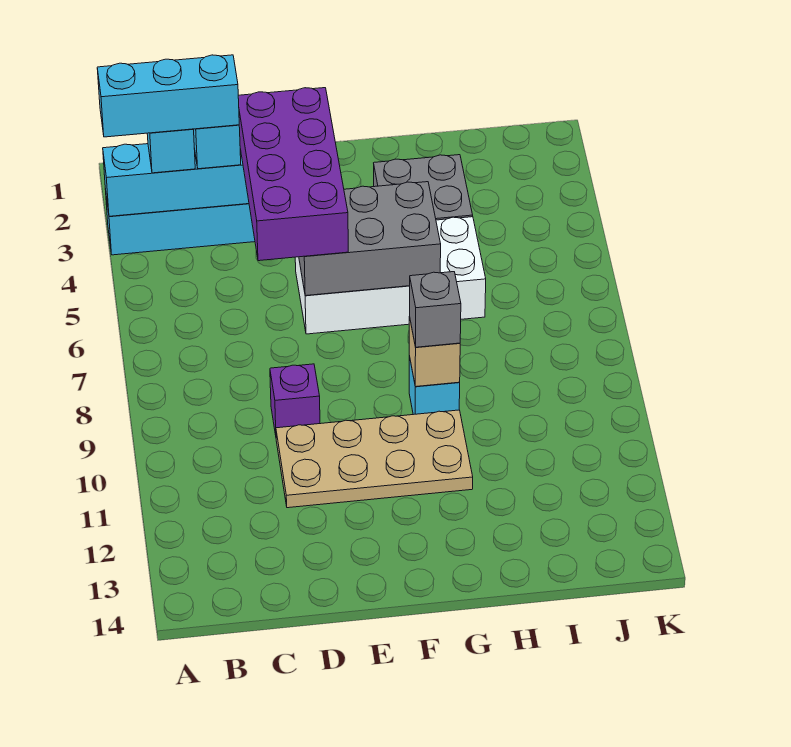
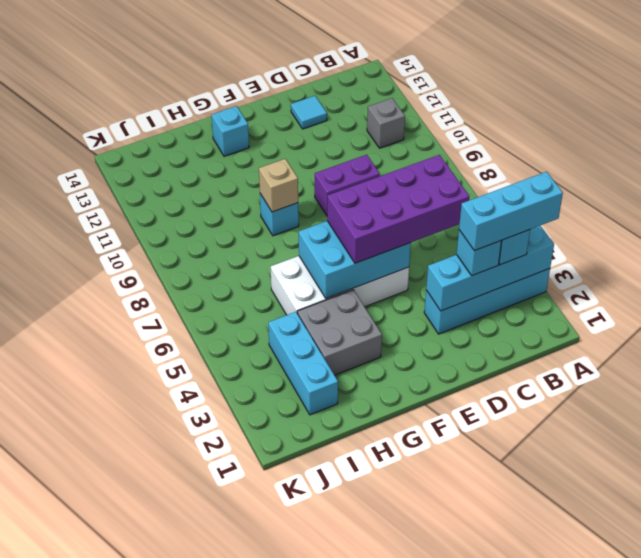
purple 2x4 brick [238,88,348,261] -> purple 2x4 brick turned to [327,155,470,263]
purple 1x1 brick [270,364,320,435] -> purple 1x2 brick [315,155,380,215]
tan 2x4 plate [276,410,473,508] -> none
none -> cyan 1x1 tile [291,96,327,129]
grey 2x3 brick [299,182,441,296] -> cyan 2x3 brick [299,221,411,298]
grey 1x1 brick [410,272,461,347] -> grey 1x1 brick moved to [367,98,405,148]
none -> cyan 1x1 brick [211,106,249,156]
none -> cyan 1x3 brick [268,312,338,415]

